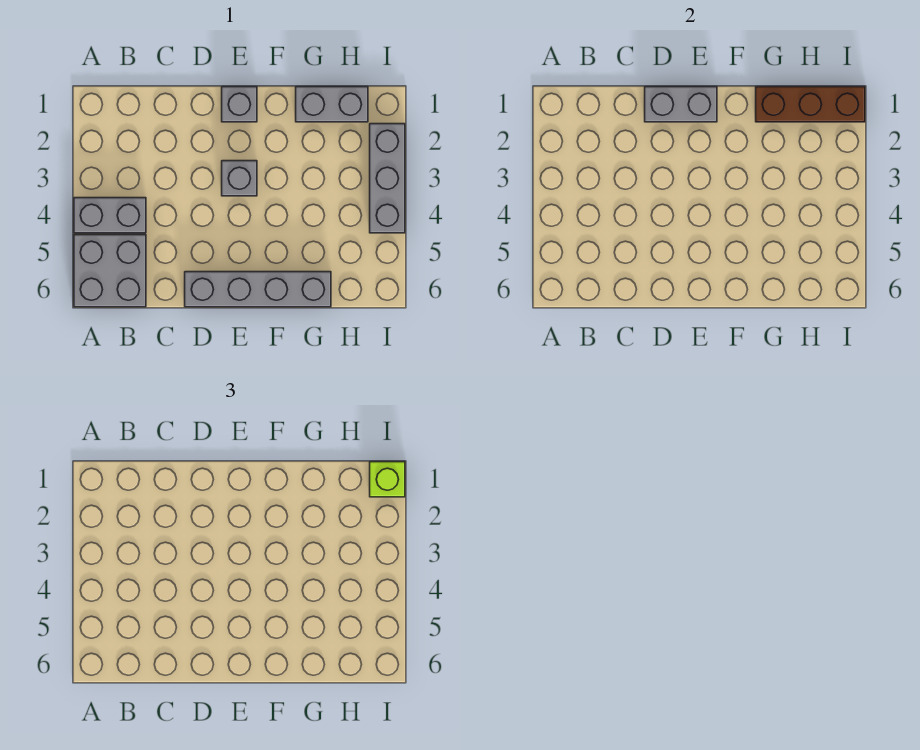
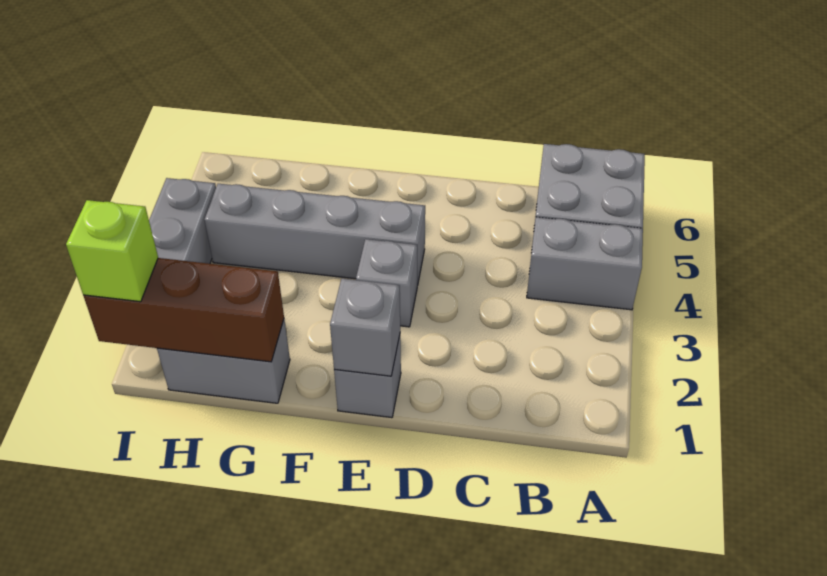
grey 1x2 brick [645,87,717,122] -> grey 1x1 brick [330,279,400,376]
grey 1x4 brick [185,272,331,307] -> grey 1x4 brick moved to [205,184,425,285]

